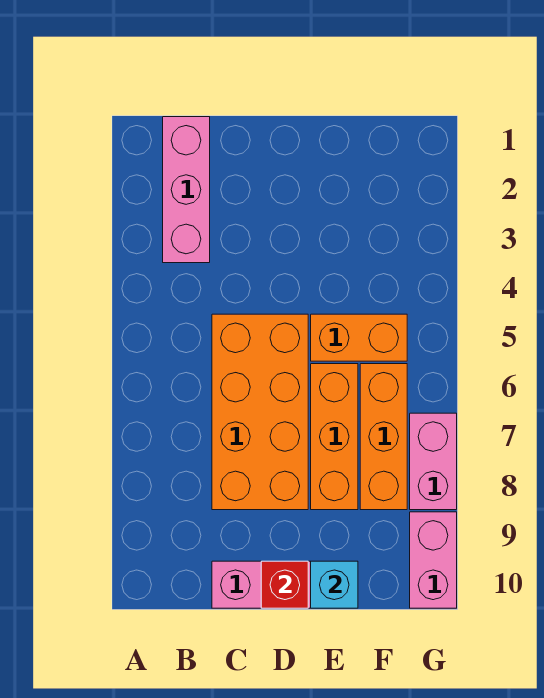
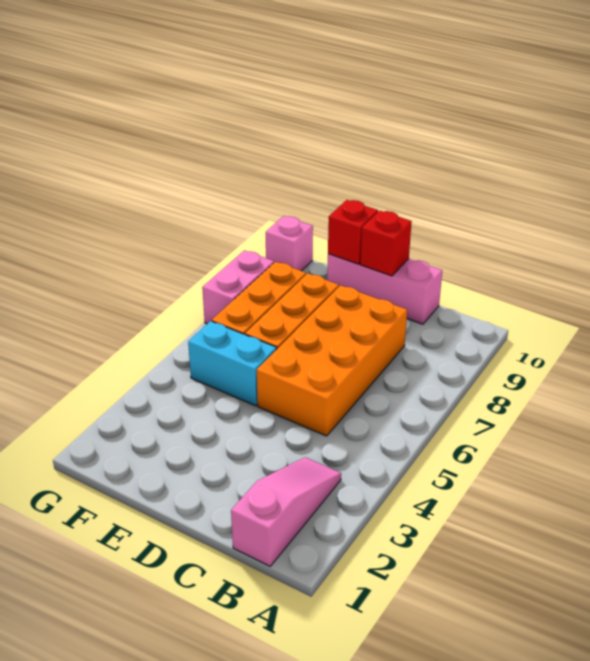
pink 1x3 brick [163,117,210,263] -> pink 1x3 slope [231,457,341,566]
orange 1x2 brick [311,314,407,361] -> cyan 1x2 brick [188,321,277,406]
cyan 1x1 brick [311,561,358,608] -> red 1x1 brick [328,200,378,264]
pink 1x2 brick [410,512,457,608] -> pink 1x1 brick [266,216,313,271]

